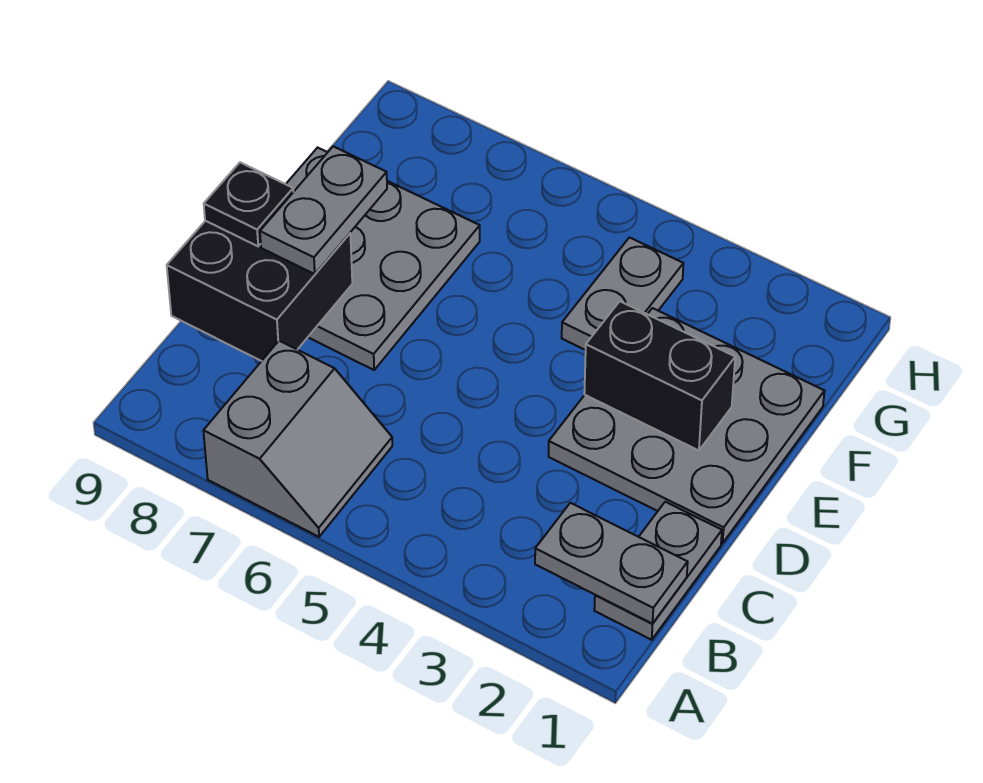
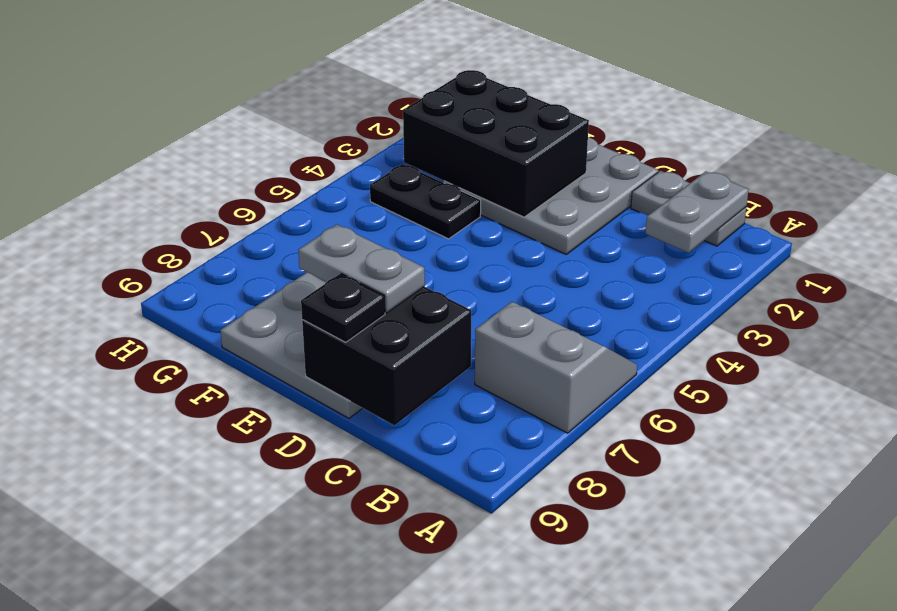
black 1x2 brick [584,301,735,451] -> black 2x3 brick [403,70,589,217]
grey 1x2 plate [562,238,683,350] -> black 1x2 plate [370,164,481,239]

